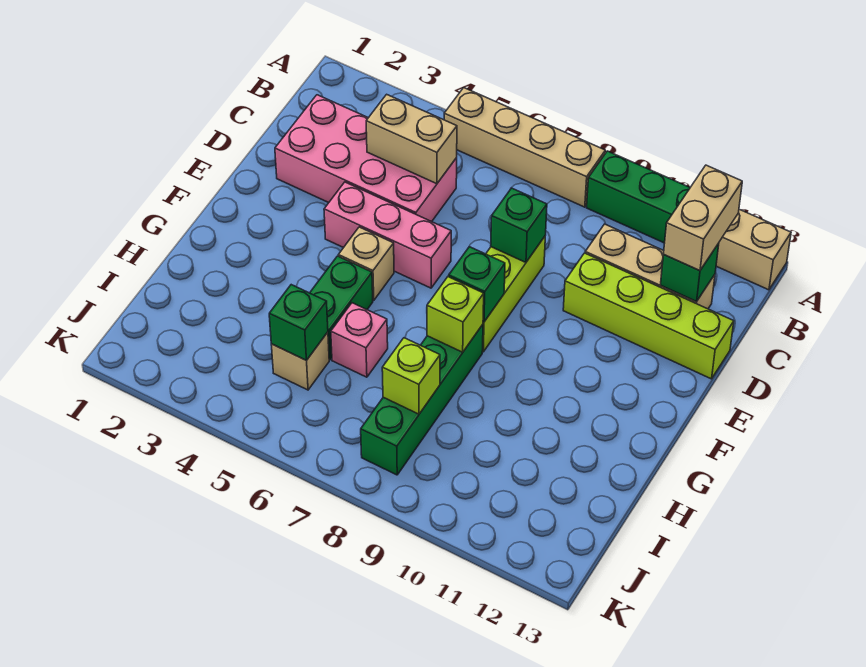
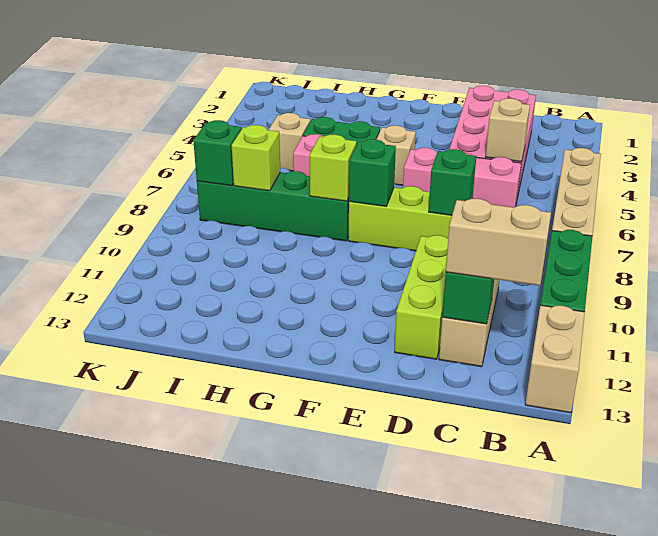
tan 1x2 brick [366,94,457,184] -> tan 1x1 brick [486,98,530,162]
lime 1x4 brick [563,253,734,379] -> lime 1x3 brick [395,235,448,359]
pink 1x3 brick [324,182,451,288] -> pink 1x3 brick turned to [403,148,521,207]
green 1x1 brick [269,285,328,360] -> green 1x1 brick moved to [193,120,242,186]

